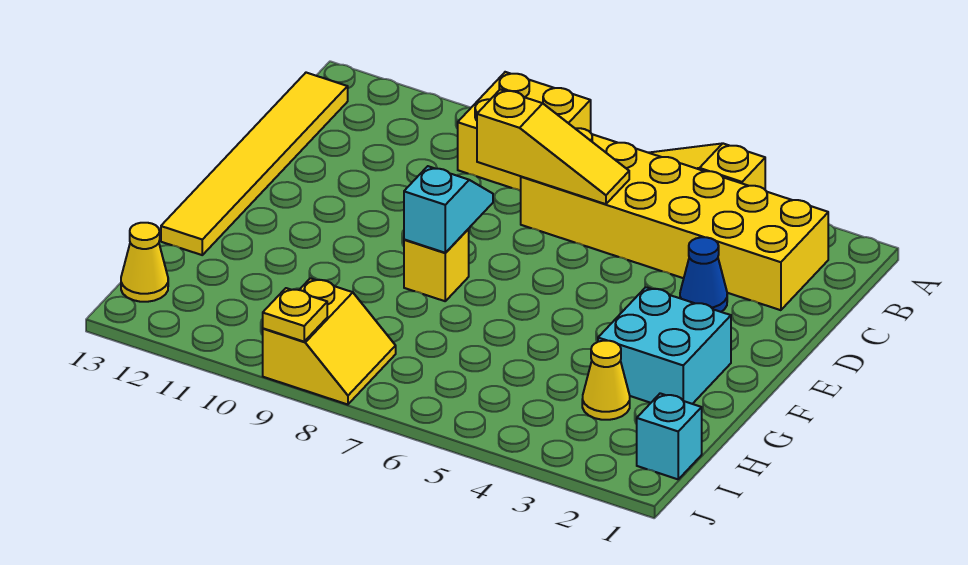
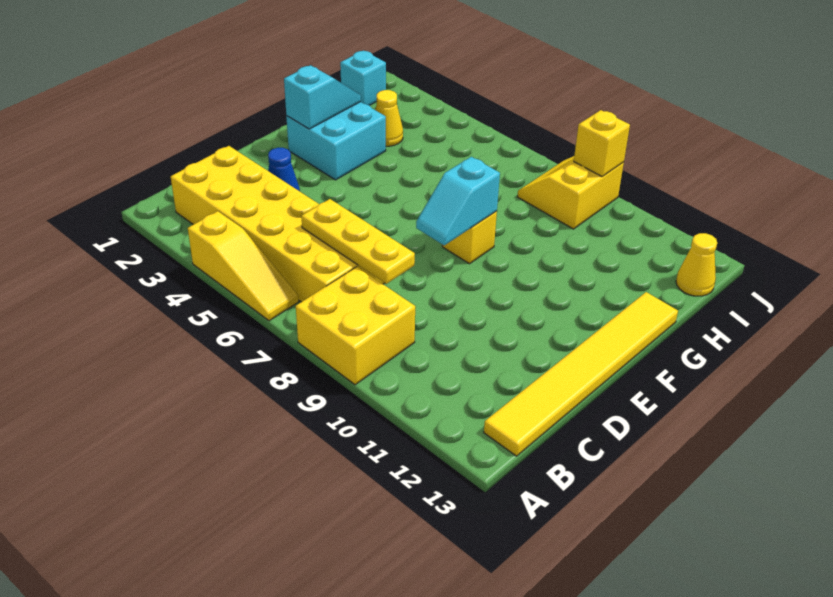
yellow 1x3 slope [477,89,629,204] -> yellow 1x3 plate [301,199,415,284]
none -> cyan 1x2 slope [284,65,361,129]
yellow 1x1 plate [263,288,327,342] -> yellow 1x1 brick [574,110,630,176]

